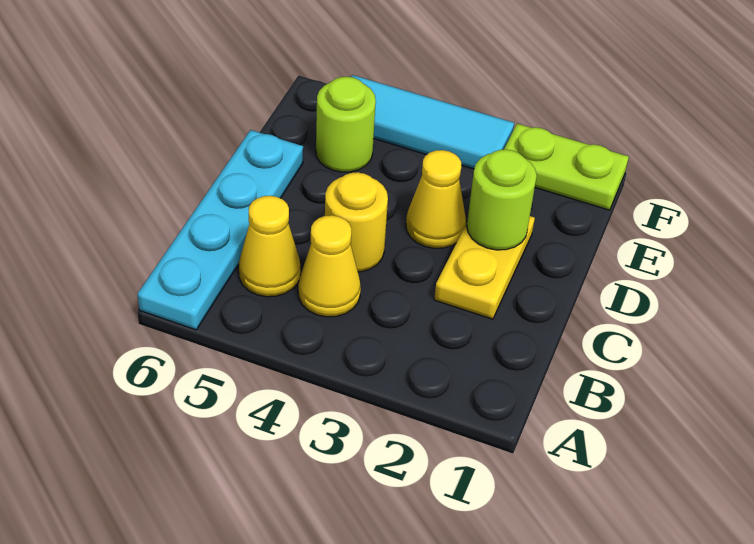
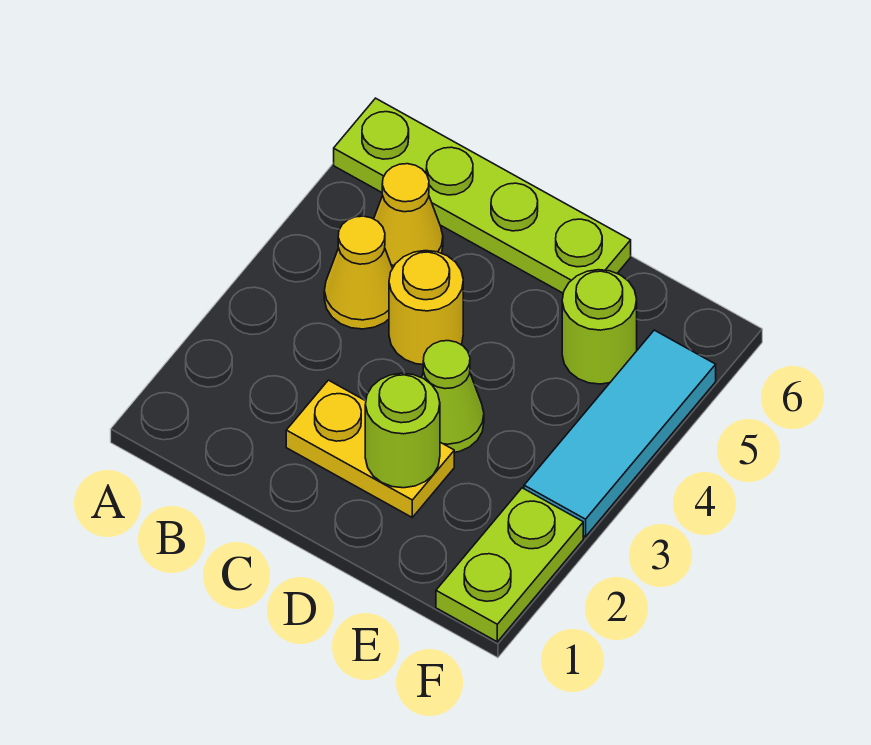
cyan 1x4 plate [138,130,303,330] -> lime 1x4 plate [334,98,631,293]
yellow 1x1 cone [406,150,466,248] -> lime 1x1 cone [422,341,484,452]

